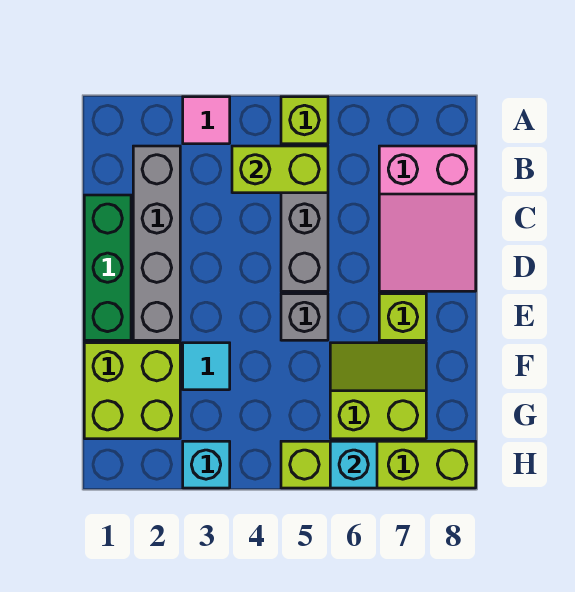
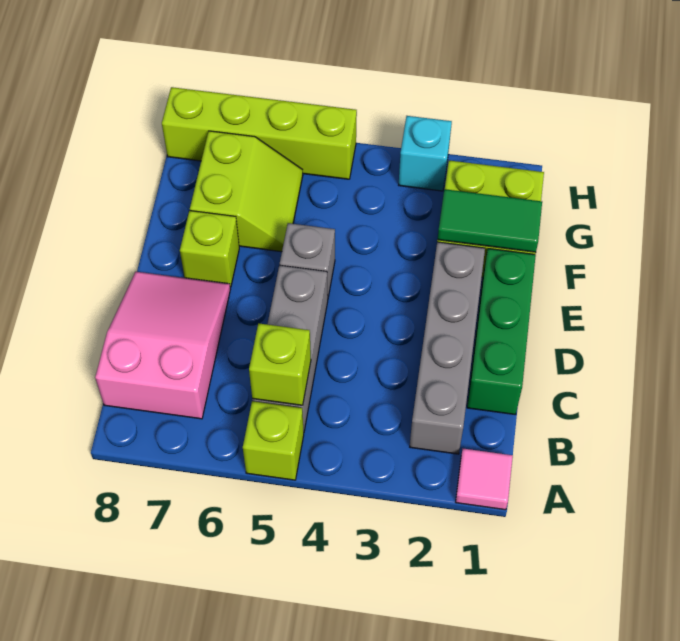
pink 1x1 tile [183,97,230,144] -> pink 1x1 tile moved to [456,449,513,510]
lime 1x2 brick [232,146,328,193] -> lime 1x1 brick [249,323,311,405]
none -> green 1x2 tile [438,189,542,252]
cyan 1x1 tile [183,343,230,390] -> none
lime 2x2 slope [330,343,426,439] -> lime 2x2 slope turned to [190,131,303,252]
cyan 1x1 brick [330,441,377,488] -> none

